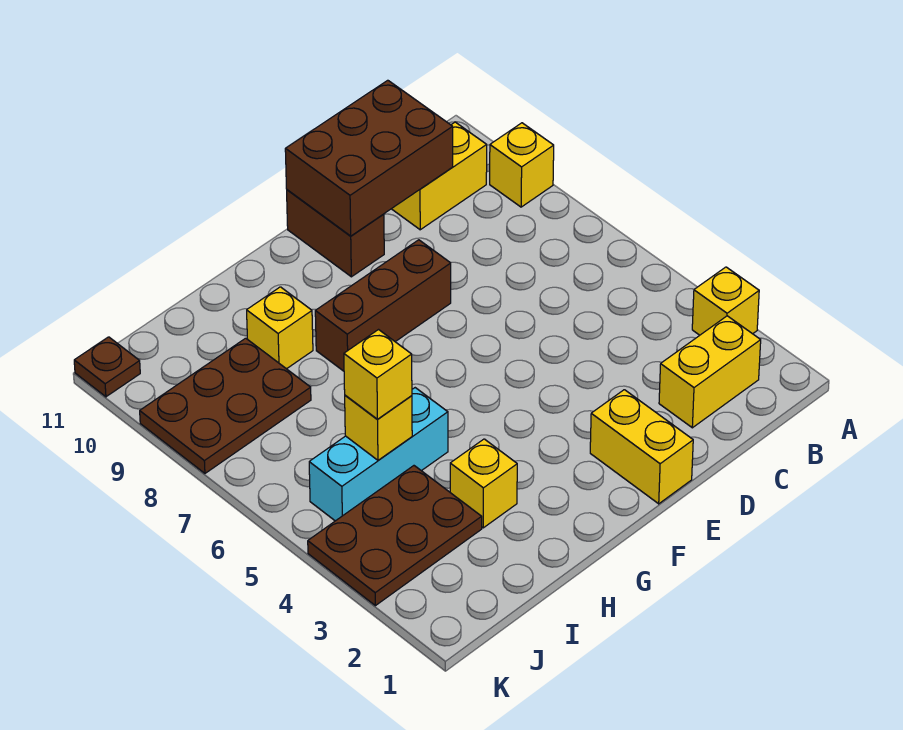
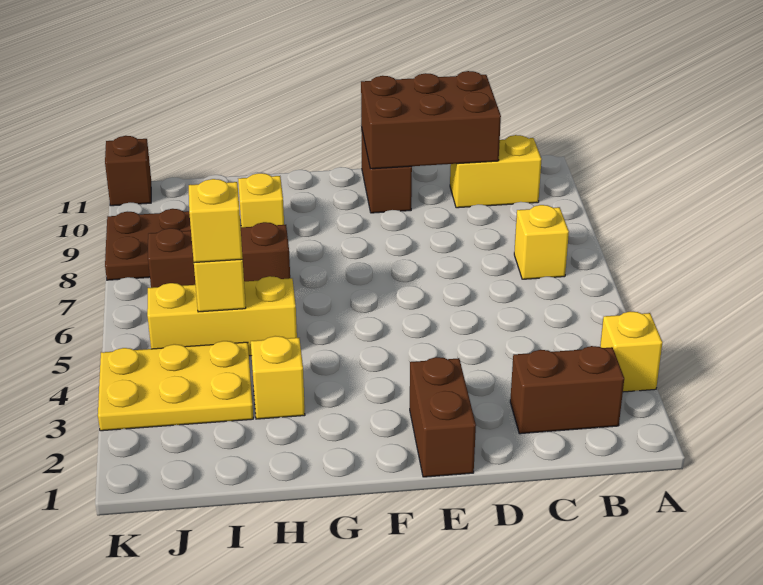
yellow 1x1 brick [490,123,554,207] -> yellow 1x1 brick moved to [514,205,569,279]
yellow 1x2 brick [659,316,761,428] -> brown 1x2 brick [510,346,624,434]
yellow 1x2 brick [590,390,693,504] -> brown 1x2 brick [410,357,476,477]
brown 1x3 brick [315,240,451,371] -> brown 1x3 brick moved to [148,222,290,288]
cyan 1x3 brick [309,388,448,521] -> yellow 1x3 brick [147,276,297,356]
brown 2x3 plate [308,466,482,606] -> yellow 2x3 plate [98,341,253,431]
brown 1x1 plate [74,337,140,397] -> brown 1x1 brick [105,136,151,206]

